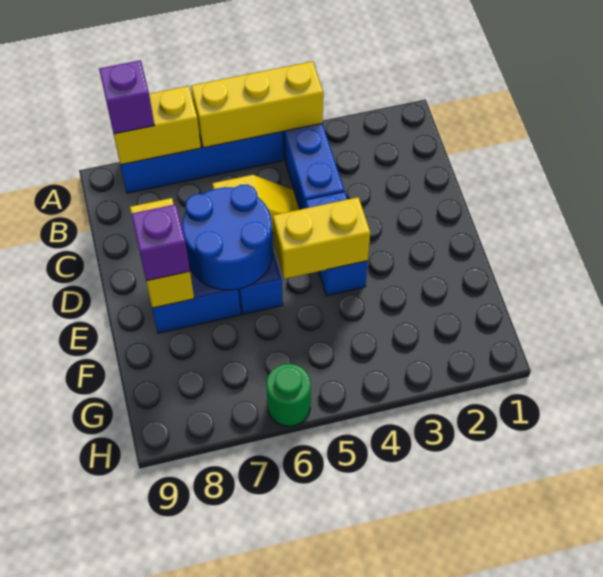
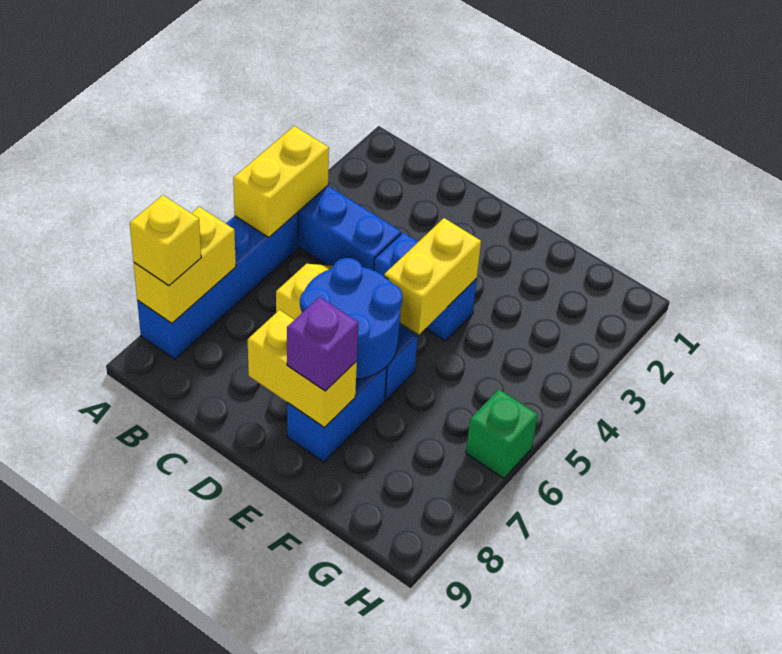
yellow 1x3 brick [191,61,323,148] -> yellow 1x2 brick [233,126,329,237]
purple 1x1 brick [99,60,154,134] -> yellow 1x1 brick [130,195,201,286]
green 1x1 round brick [266,364,311,426] -> green 1x1 brick [466,389,538,478]

